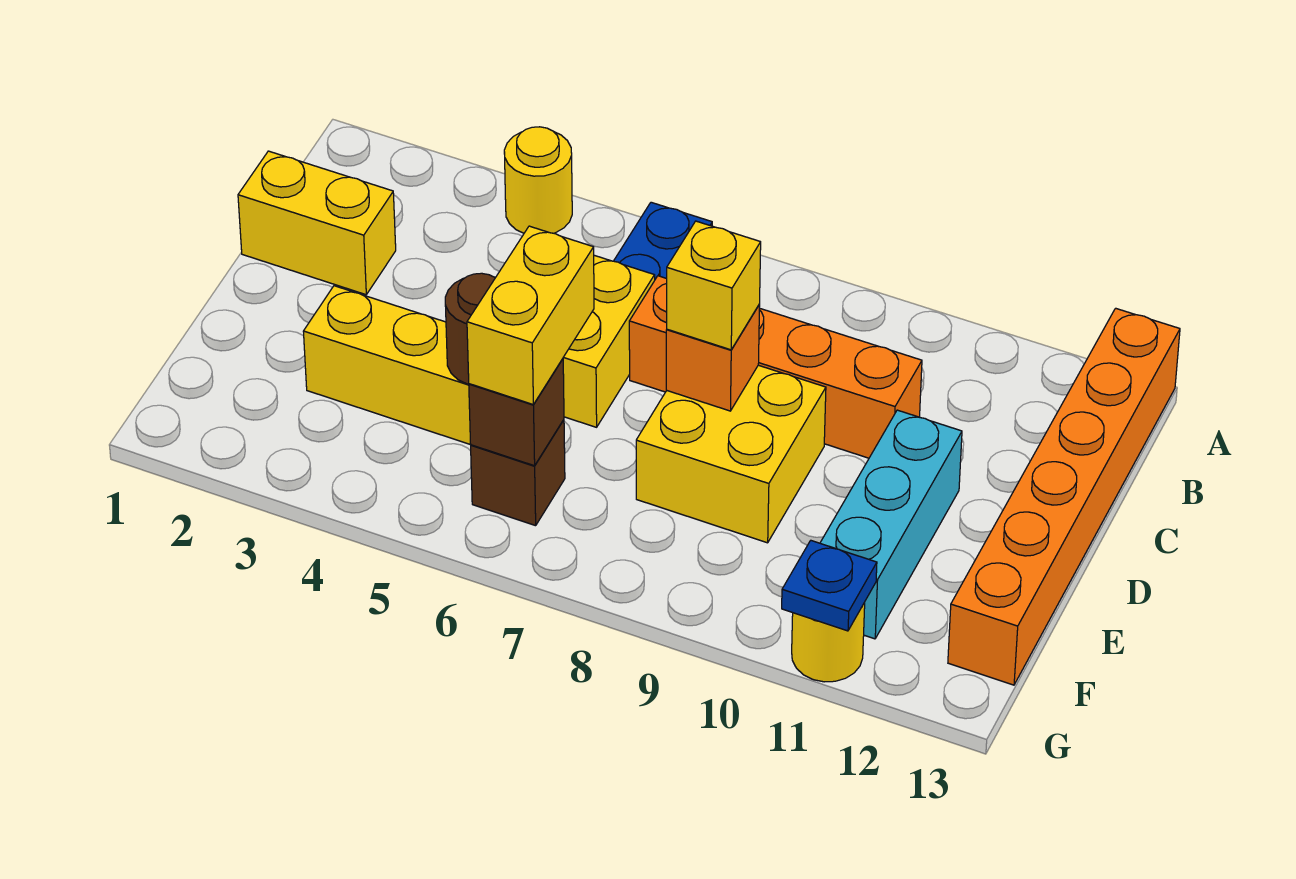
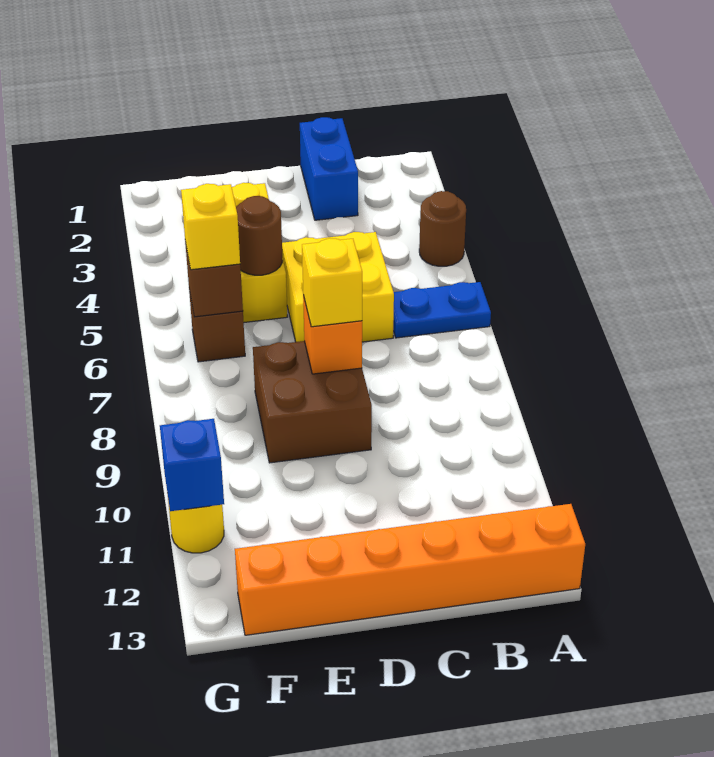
yellow 1x1 round brick [504,127,572,233] -> brown 1x1 round brick [419,191,466,266]
yellow 1x2 brick [238,151,396,295] -> blue 1x2 brick [300,117,358,220]
orange 1x4 brick [629,276,922,458] -> none
yellow 2x2 brick [636,365,826,543] -> brown 2x2 brick [253,341,372,463]
cyan 1x3 brick [820,410,962,639] -> none
yellow 1x2 brick [467,226,594,405] -> yellow 1x1 brick [181,184,240,270]
blue 1x1 plate [782,541,877,631] -> blue 1x1 brick [160,419,224,511]

